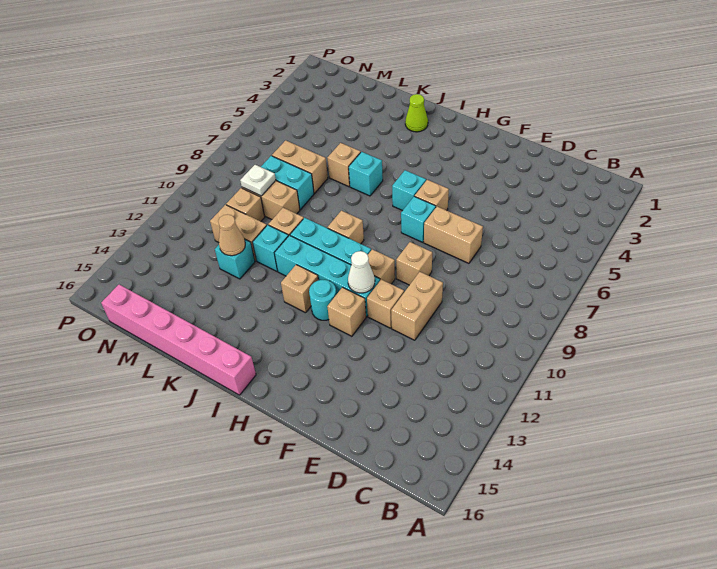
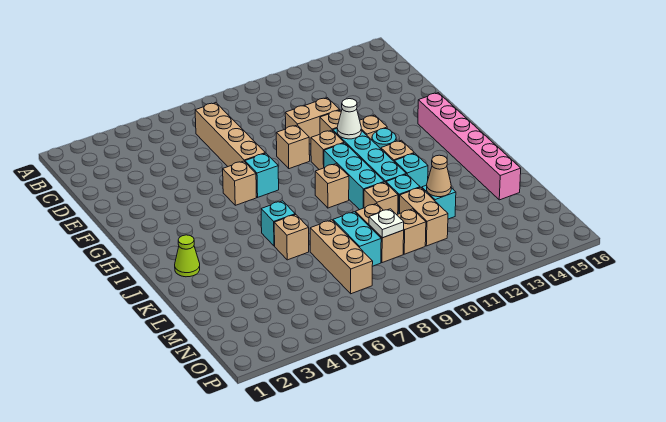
tan 1x2 brick [424,207,483,263] -> tan 1x4 brick [195,103,265,166]
cyan 1x1 brick [392,170,426,211] -> cyan 1x1 brick moved to [394,153,428,188]
pink 1x6 brick [101,285,256,395] -> pink 1x6 brick moved to [418,93,521,200]
tan 1x2 brick [272,140,328,193] -> tan 1x3 brick [310,220,373,294]

